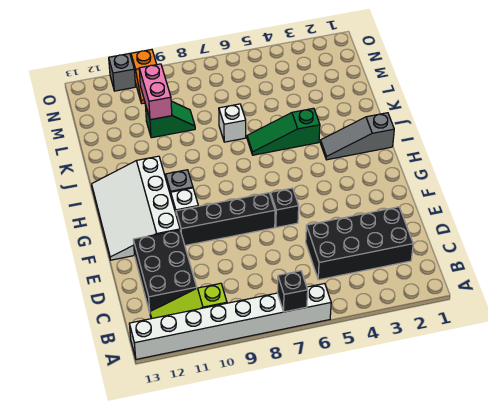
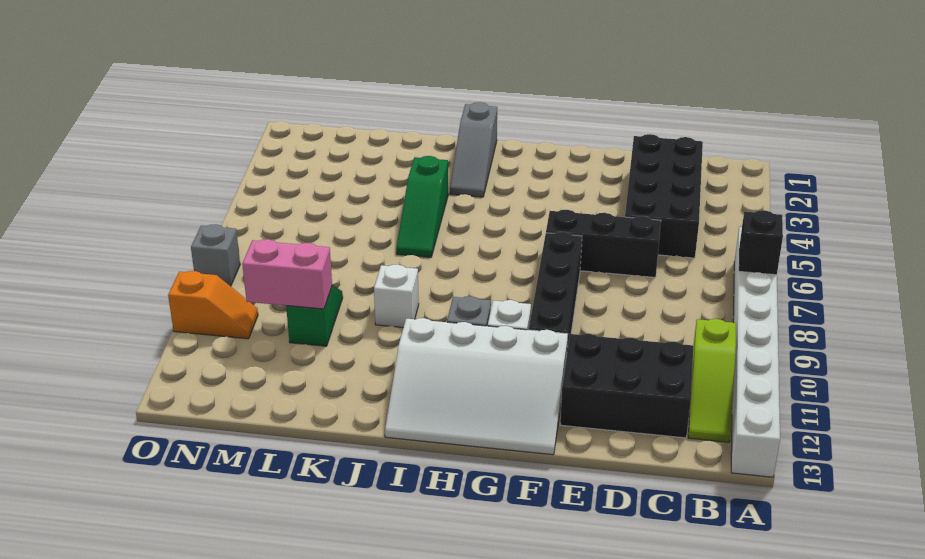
black 1x1 brick [270,188,299,227] -> black 1x3 brick [546,210,661,277]
white 1x1 brick [219,104,246,142] -> white 1x1 brick moved to [374,265,419,328]
grey 1x1 brick [109,54,136,91] -> grey 1x1 brick moved to [191,224,240,286]

